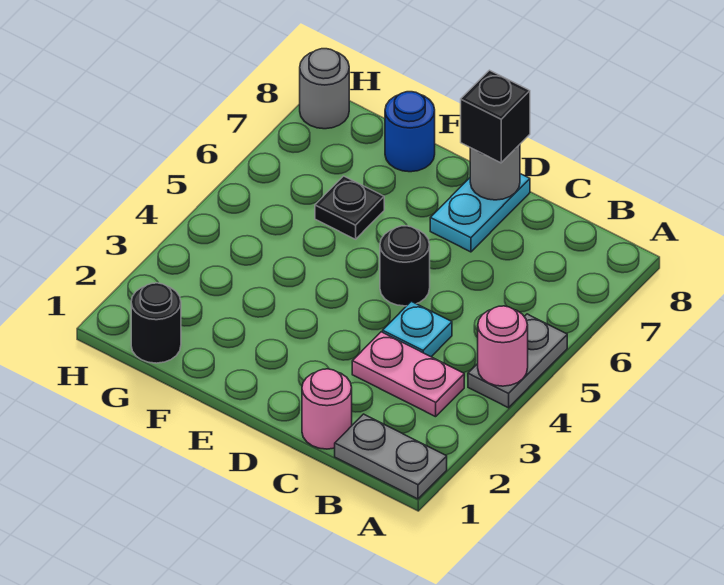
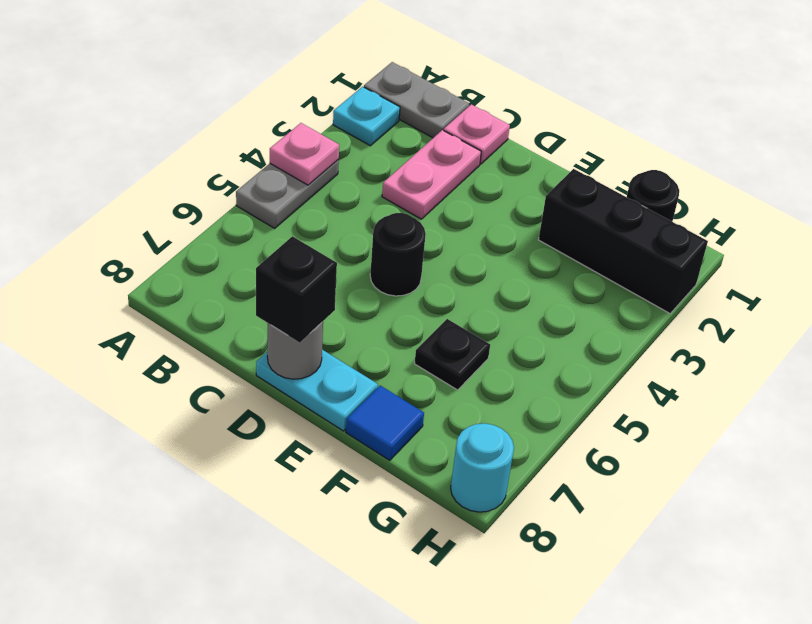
pink 1x1 round brick [478,306,528,386] -> pink 1x1 plate [270,123,339,185]
pink 1x2 plate [352,332,464,417] -> pink 1x2 plate turned to [382,130,481,219]
pink 1x1 round brick [302,369,352,449] -> pink 1x1 plate [444,104,510,164]
cyan 1x1 plate [383,301,452,357] -> cyan 1x1 plate moved to [333,87,400,146]
cyan 1x2 plate [430,174,530,252] -> cyan 1x2 plate turned to [256,350,378,431]
none -> black 1x3 brick [539,169,708,313]
blue 1x1 round brick [385,92,435,172] -> blue 1x1 tile [346,386,424,460]
grey 1x1 round brick [300,49,349,129] -> cyan 1x1 round brick [451,423,514,512]

